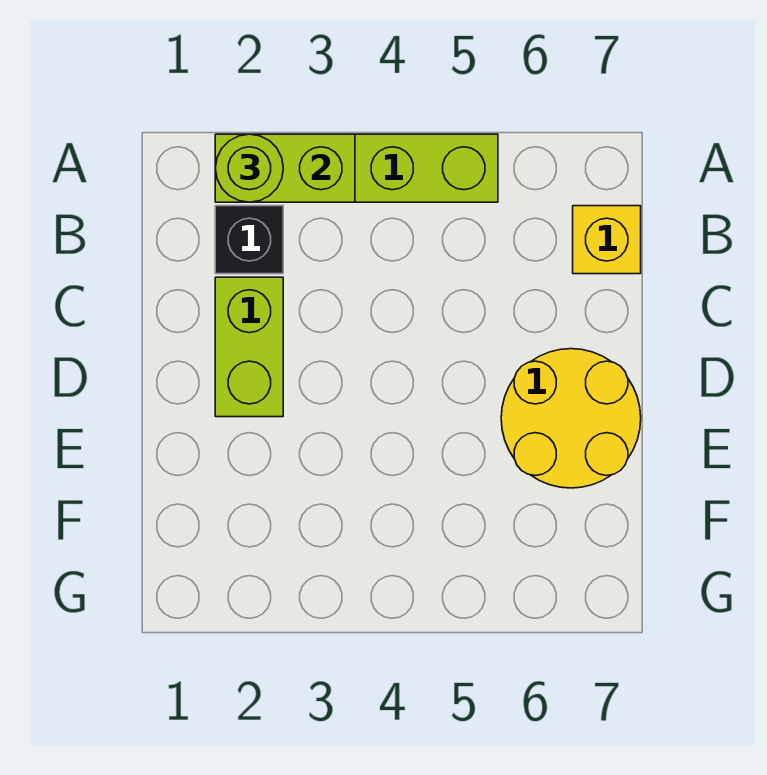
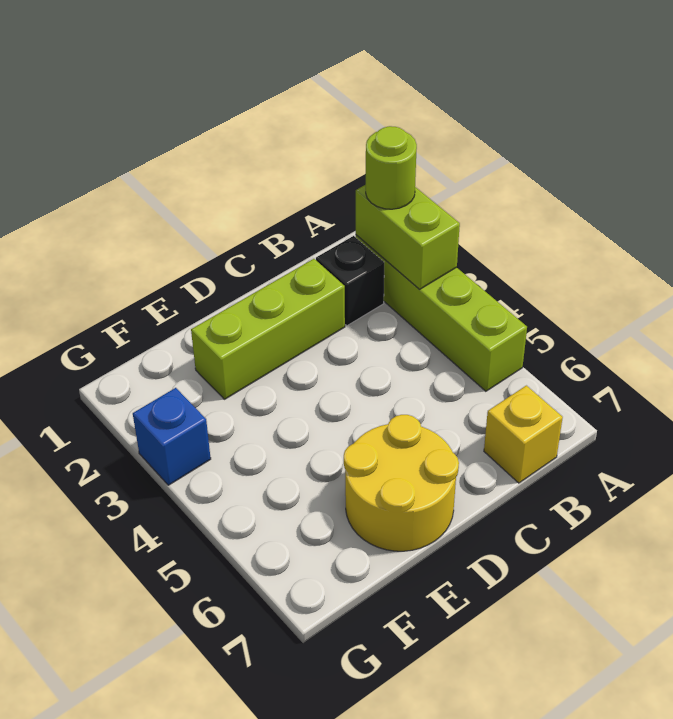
lime 1x2 brick [215,277,283,417] -> lime 1x3 brick [191,259,345,399]
none -> blue 1x1 brick [133,388,211,485]

